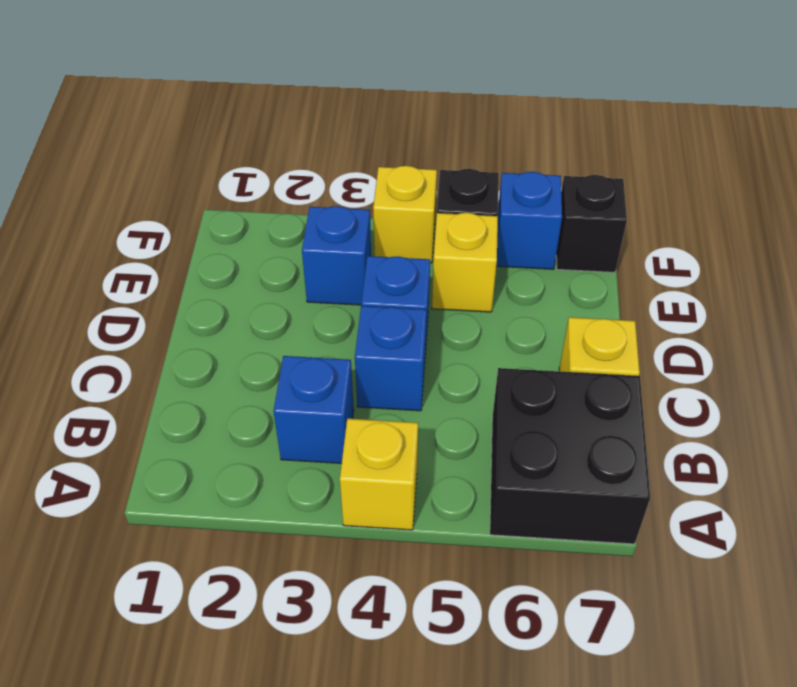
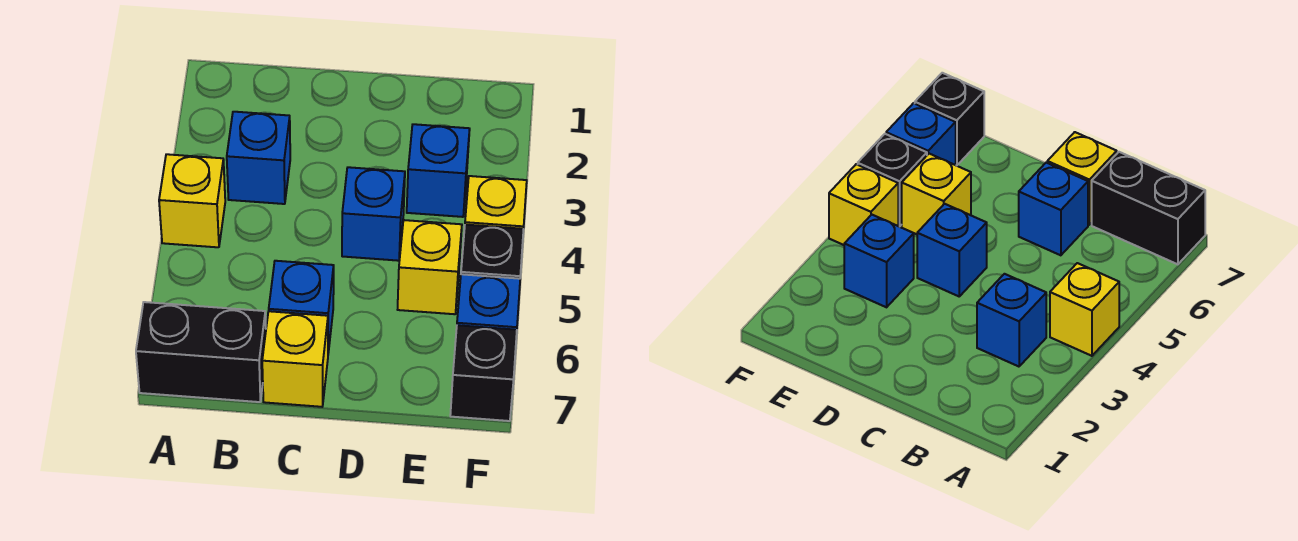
black 2x2 brick [490,368,650,544] -> black 1x2 brick [136,302,266,402]
blue 1x1 brick [355,306,427,411] -> blue 1x1 brick moved to [269,261,334,353]

